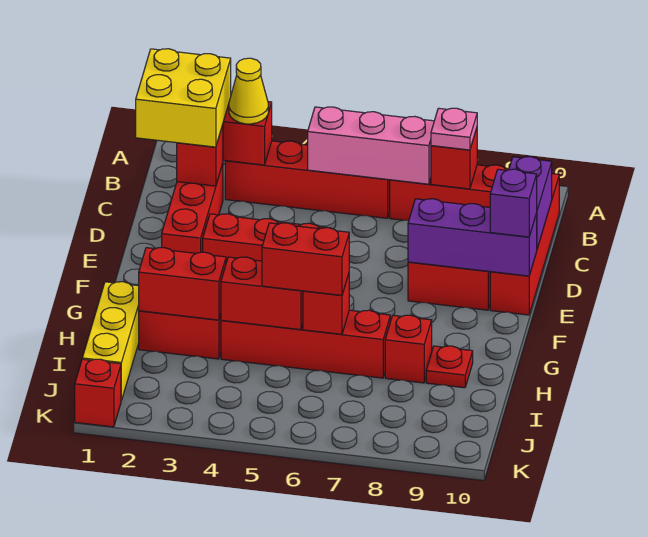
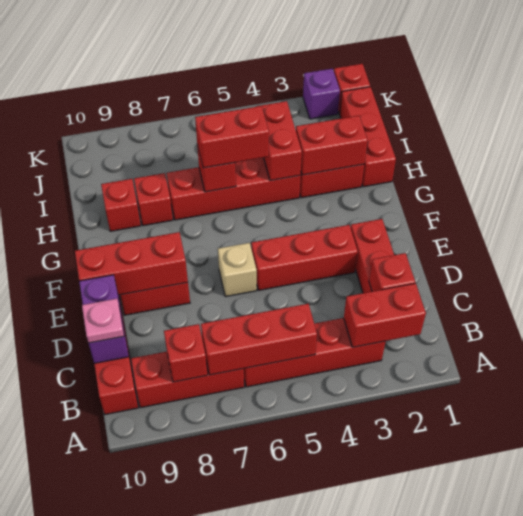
yellow 2x2 brick [136,49,231,147] -> none
yellow 1x1 cone [229,58,268,124] -> none
pink 1x3 brick [308,107,434,184] -> red 1x3 brick [201,304,317,375]
pink 1x1 plate [431,108,477,150] -> pink 1x1 plate moved to [82,298,124,343]
none -> tan 1x1 brick [218,243,257,297]
purple 1x3 brick [408,199,537,276] -> red 1x3 brick [75,232,188,295]
purple 1x1 brick [490,169,537,237] -> purple 1x1 brick moved to [303,69,340,119]
yellow 1x3 brick [82,282,139,401] -> red 1x3 brick [340,87,396,187]
red 1x2 brick [221,257,303,330] -> red 1x2 brick turned to [256,101,302,181]
red 1x1 plate [426,346,473,388] -> red 1x1 brick [101,179,141,231]

